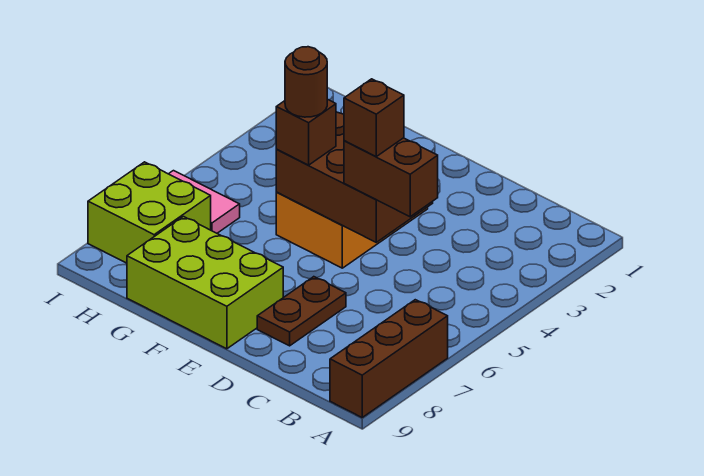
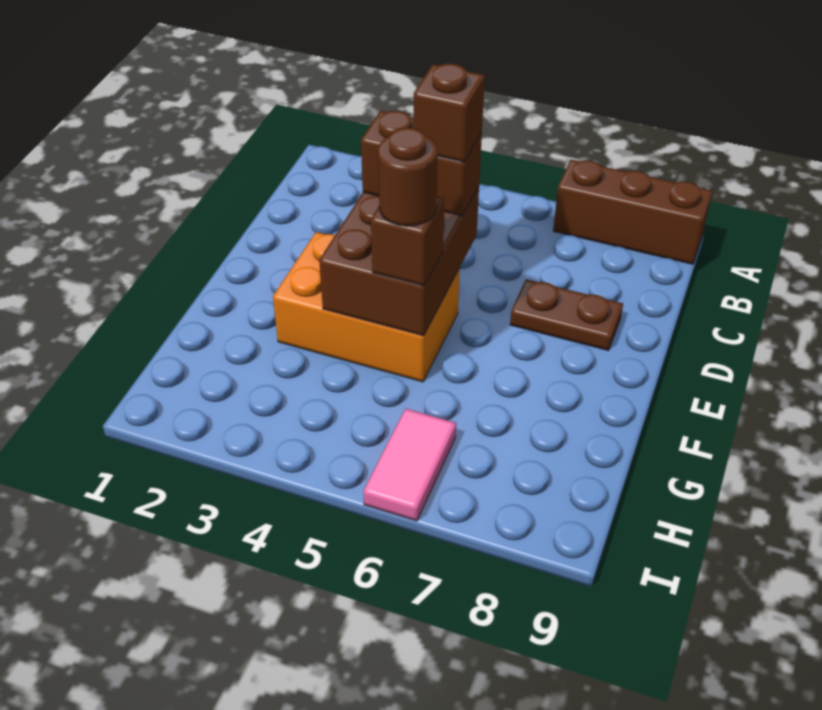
brown 1x2 brick [344,138,438,217] -> brown 1x2 brick turned to [361,111,482,216]
lime 2x3 brick [127,217,283,349] -> none
lime 2x2 brick [88,162,211,263] -> none

